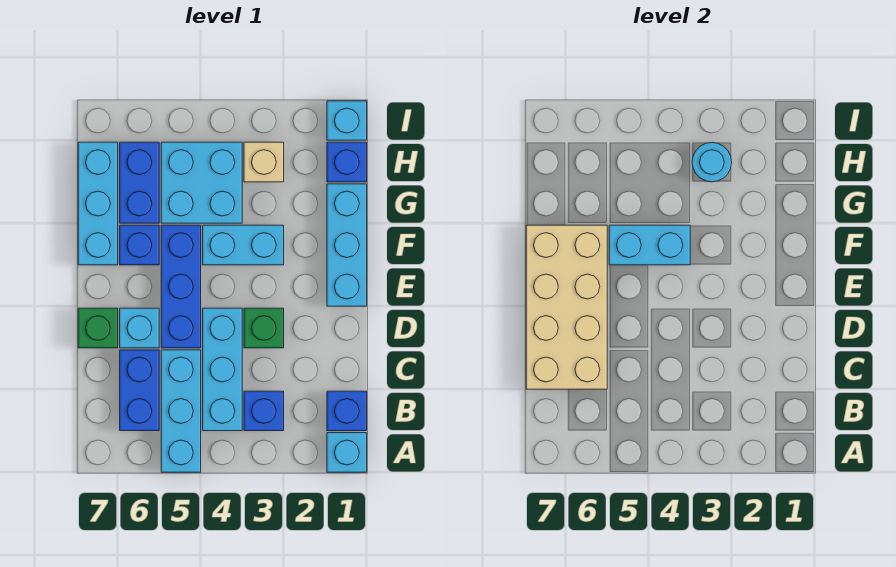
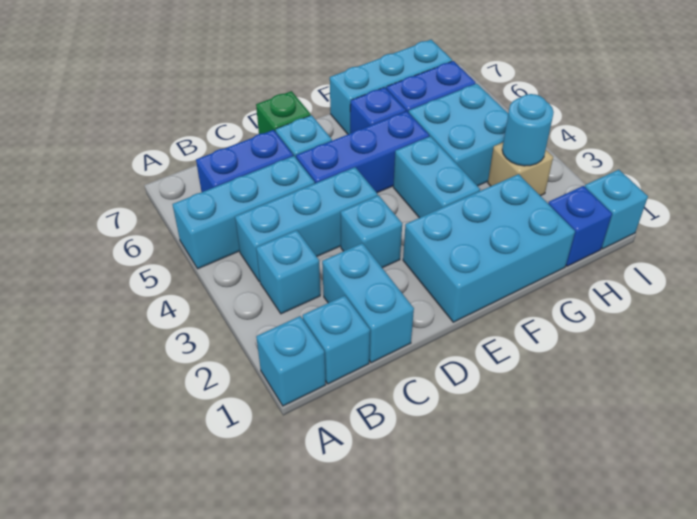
blue 1x1 brick [327,391,367,431] -> cyan 1x1 brick [303,296,370,384]
blue 1x1 brick [244,391,284,431] -> cyan 1x1 brick [256,230,320,314]
tan 2x4 brick [526,225,607,389] -> none
green 1x1 brick [244,308,284,348] -> cyan 1x1 brick [341,195,402,268]
cyan 1x3 brick [327,184,367,306] -> cyan 2x3 brick [403,174,575,322]
cyan 1x2 brick [609,225,690,265] -> cyan 1x2 brick moved to [322,243,414,363]

